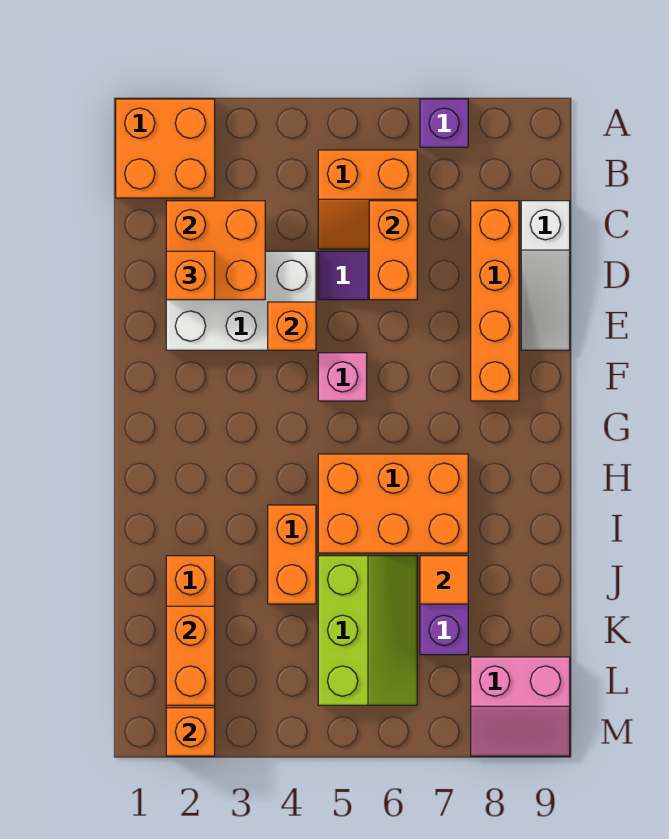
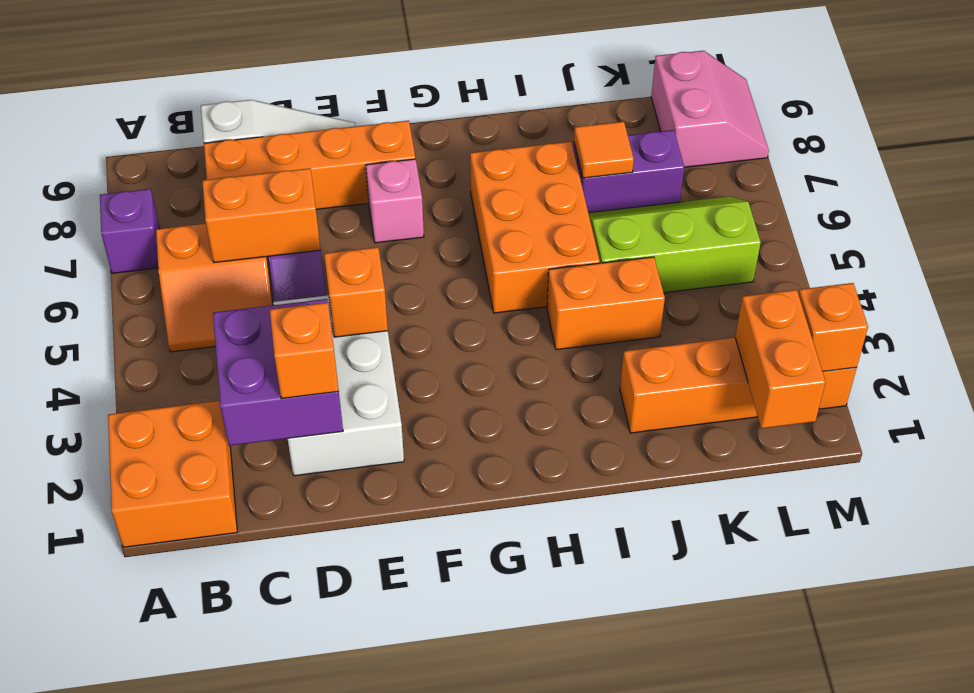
orange 2x2 slope [318,150,417,249] -> orange 2x2 slope turned to [156,224,273,352]
orange 2x2 brick [166,201,265,300] -> purple 2x2 brick [213,299,343,446]
pink 1x1 brick [318,353,367,401] -> pink 1x1 brick moved to [366,159,424,243]
orange 1x2 brick [166,606,215,705] -> orange 1x2 brick turned to [735,290,826,429]

